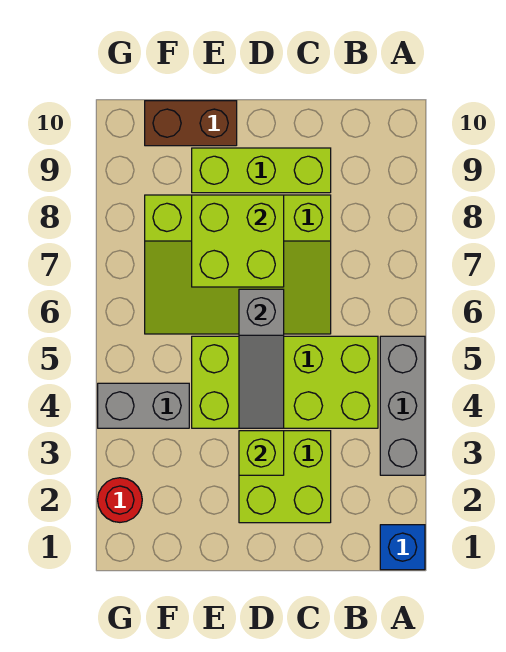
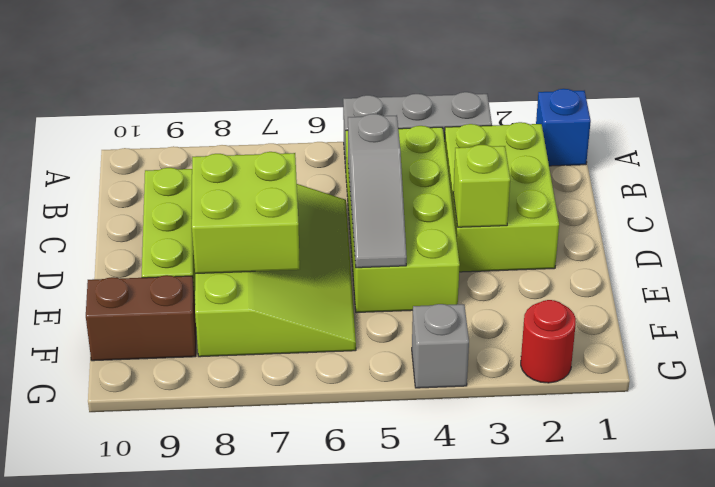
lime 2x2 brick [239,431,331,523] -> lime 2x3 brick [444,122,559,272]
grey 1x3 slope [239,289,284,428] -> grey 1x3 slope turned to [348,114,407,268]
brown 1x2 brick [145,101,237,146] -> brown 1x2 brick turned to [86,275,196,361]
grey 1x2 brick [98,383,189,428] -> grey 1x1 brick [412,304,469,388]

